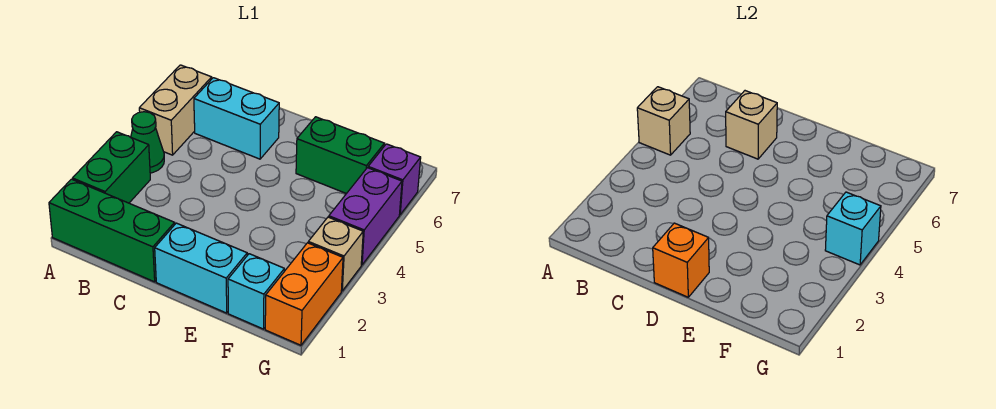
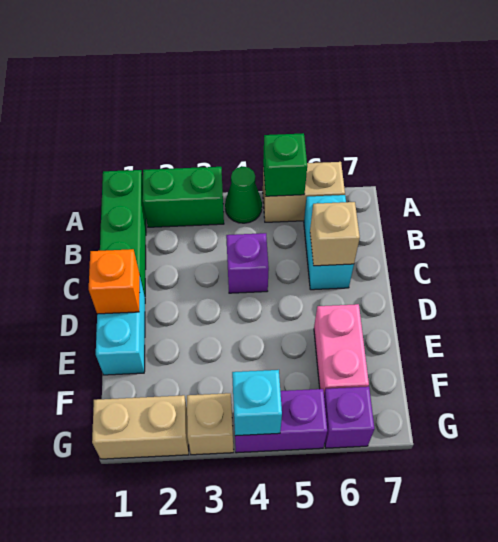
tan 1x1 brick [637,87,690,155] -> green 1x1 brick [263,133,307,196]
none -> purple 1x1 brick [226,233,269,293]
green 1x2 brick [296,117,384,194] -> pink 1x2 brick [314,304,369,393]
cyan 1x1 brick [228,254,284,329] -> none
orange 1x2 brick [265,243,343,345] -> tan 1x2 brick [92,395,189,459]

